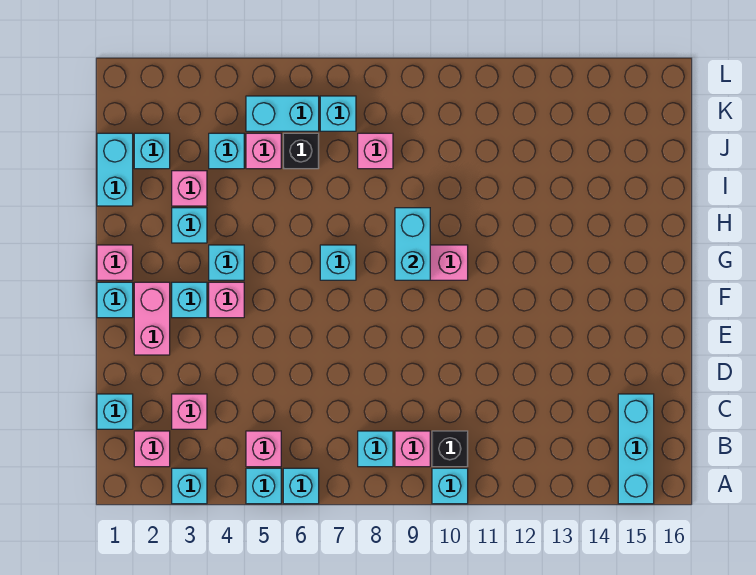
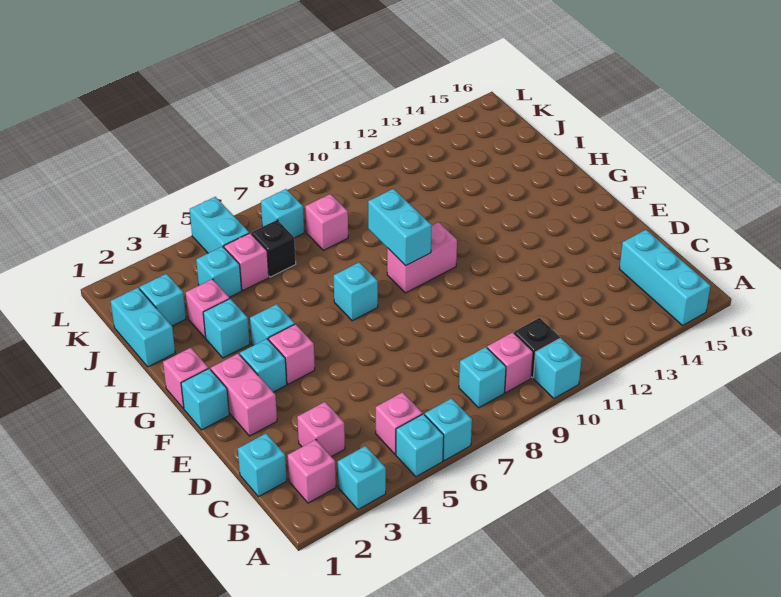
cyan 1x2 brick [246,96,319,131] -> cyan 1x2 brick turned to [190,197,249,253]

